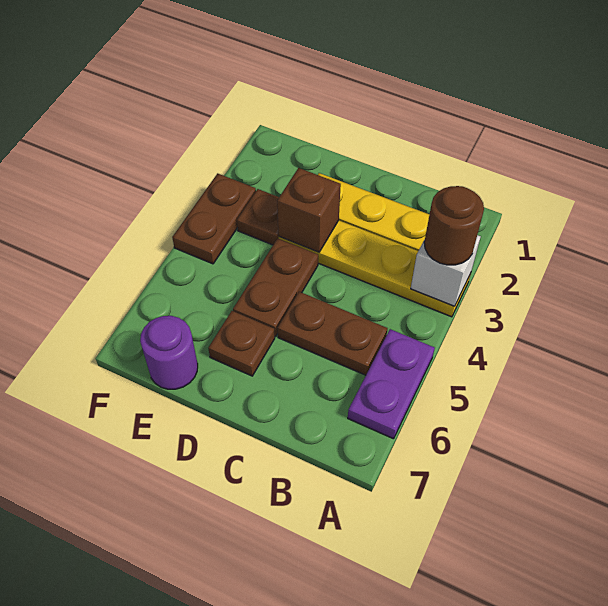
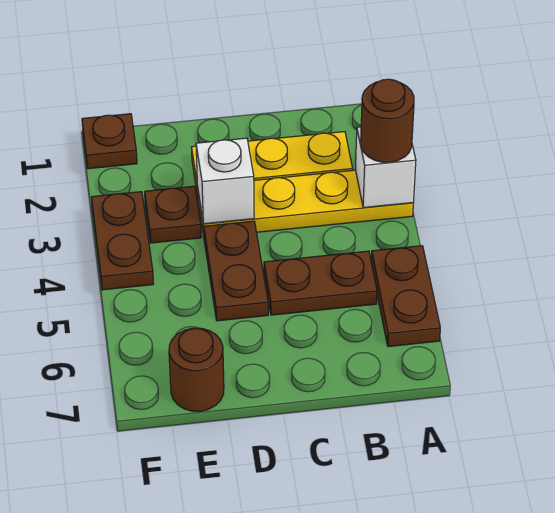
purple 1x2 plate [348,329,435,439] -> brown 1x2 plate [371,246,440,347]
brown 1x1 brick [277,168,341,252] -> white 1x1 brick [196,138,254,224]
brown 1x1 plate [208,311,275,376] -> brown 1x1 plate moved to [82,114,137,169]
purple 1x1 round brick [140,316,198,389] -> brown 1x1 round brick [169,328,224,411]

